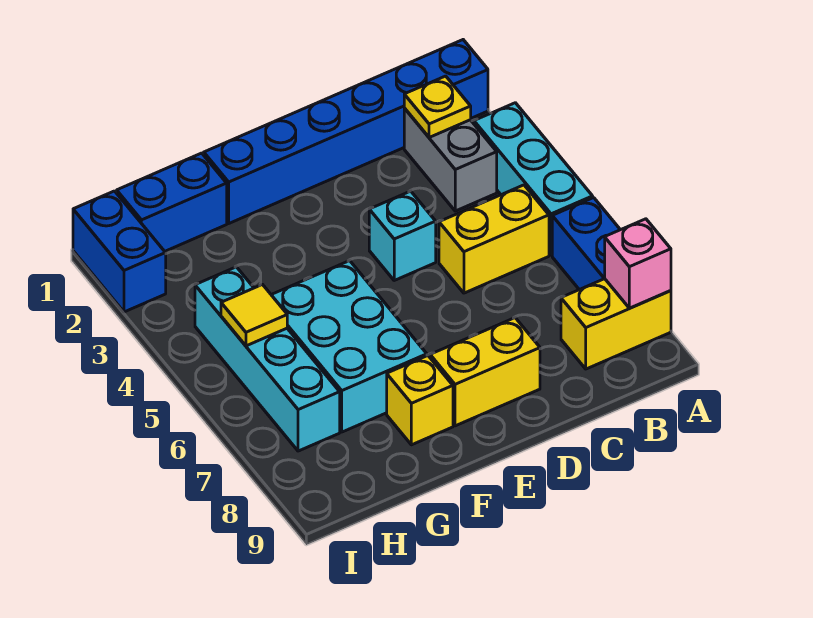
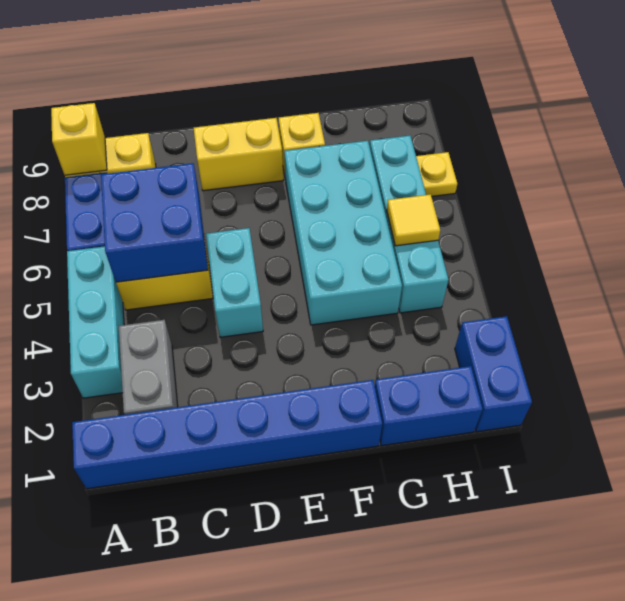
pink 1x1 brick [605,219,671,308] -> yellow 1x1 brick [51,103,107,175]
yellow 1x1 plate [404,76,471,138] -> yellow 1x1 plate moved to [416,152,457,197]
none -> blue 2x2 brick [101,163,208,282]
cyan 1x1 brick [369,191,436,280] -> cyan 1x2 brick [206,228,263,337]
cyan 2x3 brick [272,261,427,432] -> cyan 2x4 brick [284,141,402,325]

